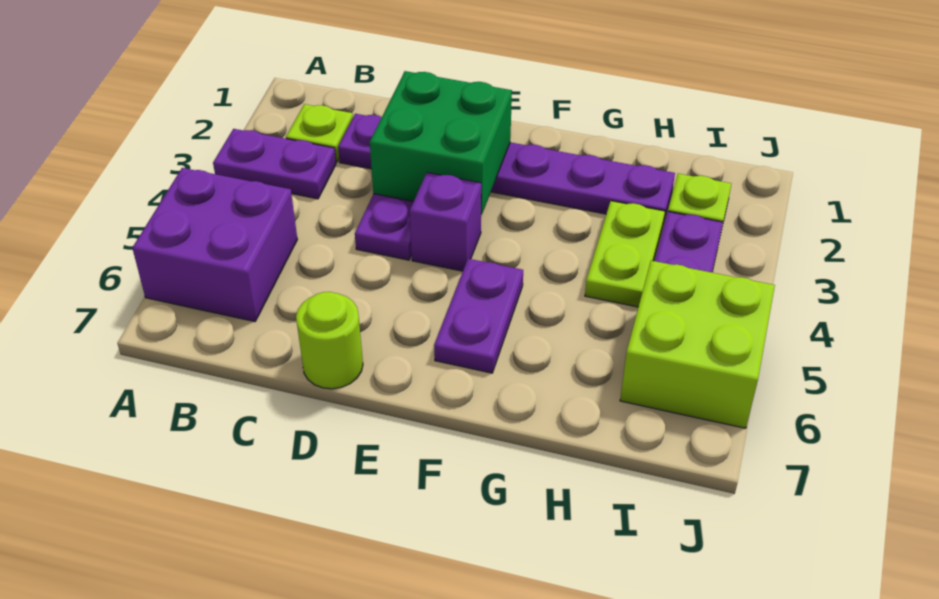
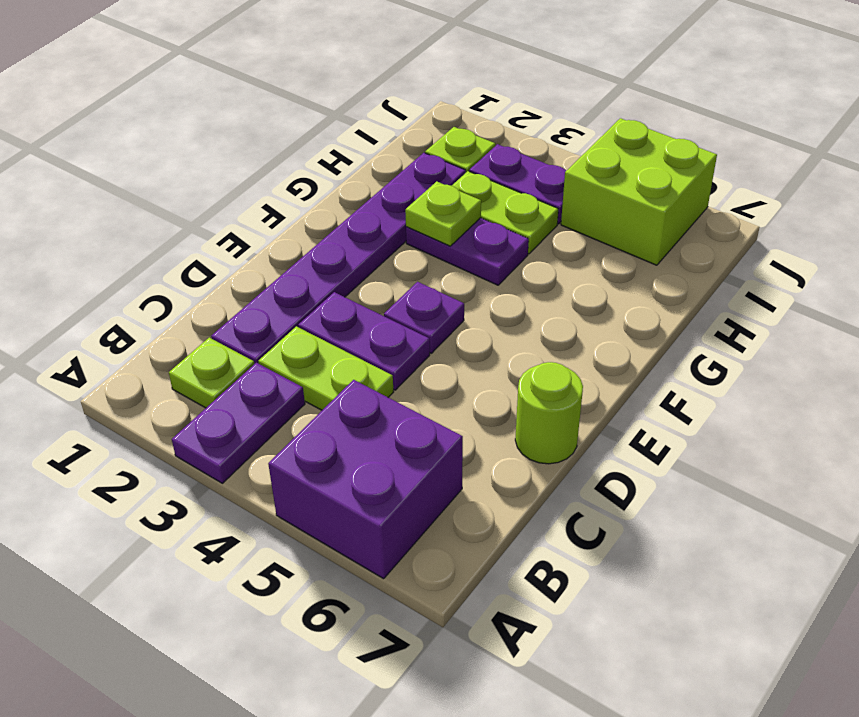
none -> lime 1x2 plate [258,326,393,410]
green 2x2 brick [370,71,512,215] -> none
purple 1x1 brick [410,173,481,271] -> purple 1x1 plate [384,282,464,353]
purple 1x2 plate [434,259,523,373] -> purple 1x2 plate moved to [406,218,529,285]
none -> lime 1x1 plate [405,182,481,246]

